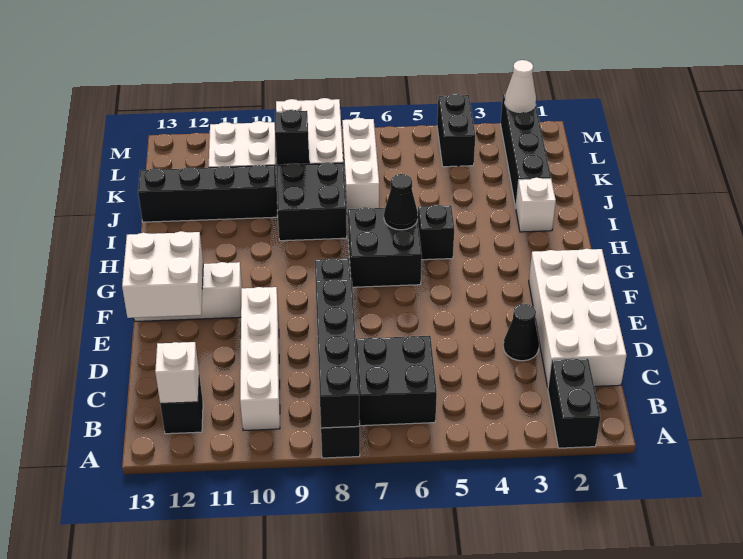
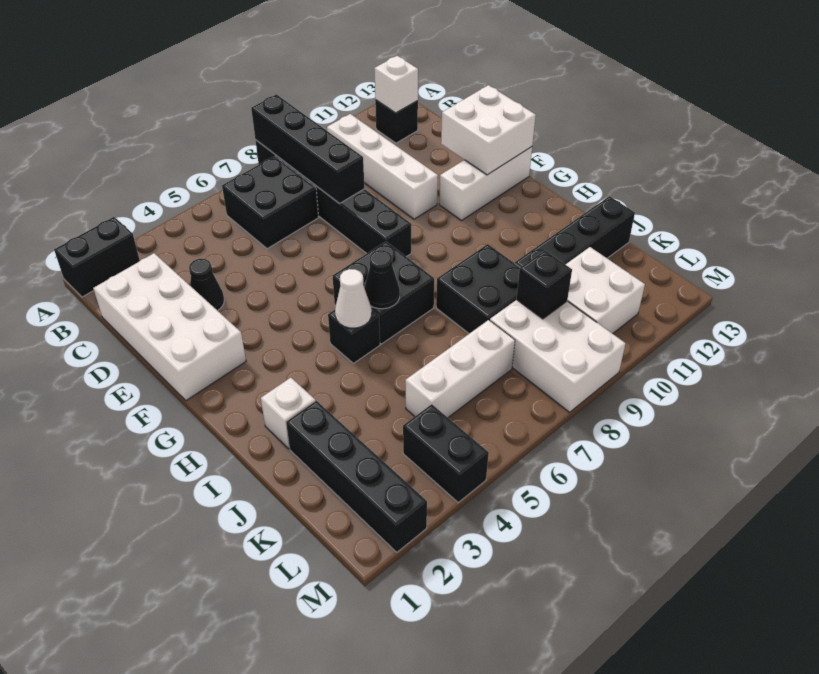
black 1x2 brick [548,358,600,448] -> black 1x2 brick turned to [54,217,140,297]
white 1x3 brick [342,118,379,215] -> white 1x3 brick turned to [405,320,515,417]
white 1x1 cone [505,60,536,112] -> white 1x1 cone moved to [335,269,372,328]

